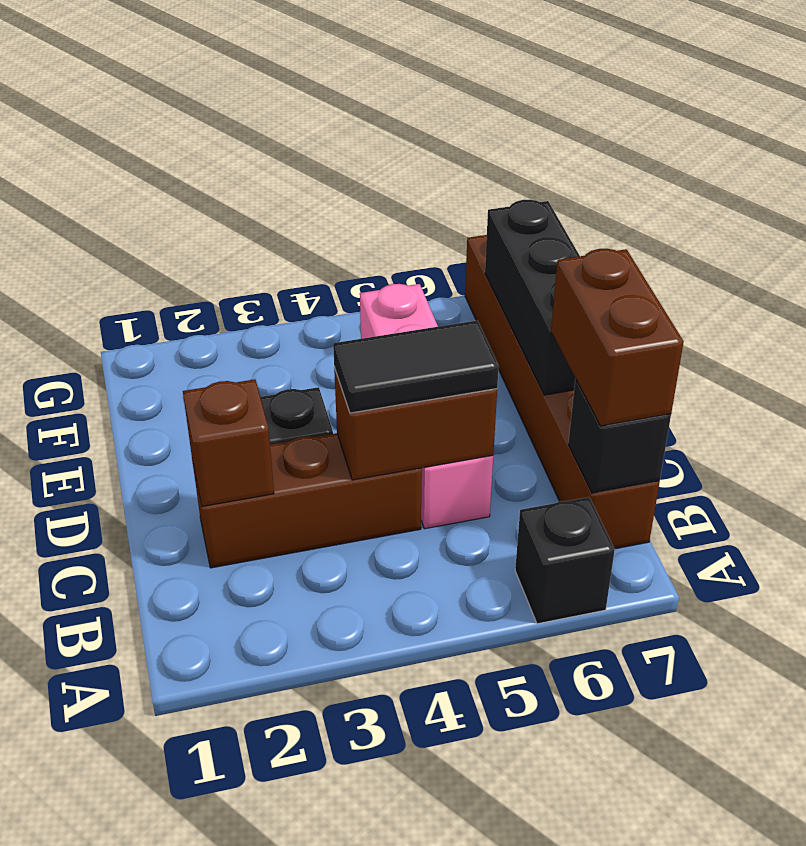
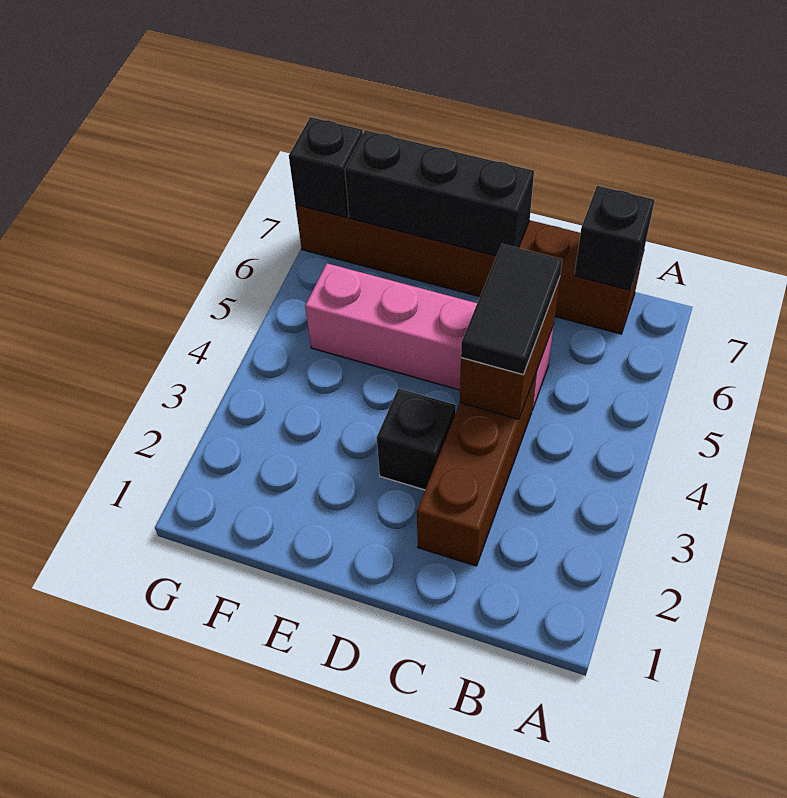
black 1x1 brick [515,497,615,624] -> black 1x1 brick moved to [289,117,363,217]
brown 1x2 brick [551,249,684,426] -> none
brown 1x1 brick [183,379,274,506] -> none

